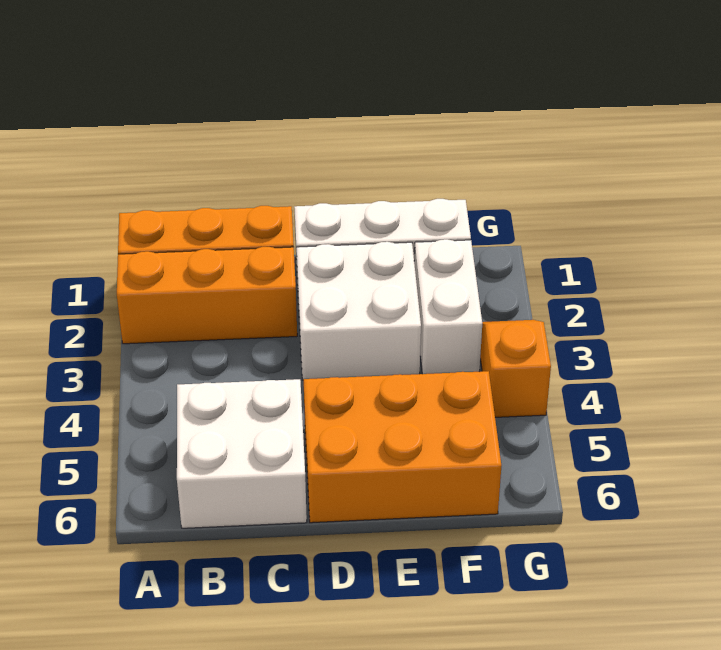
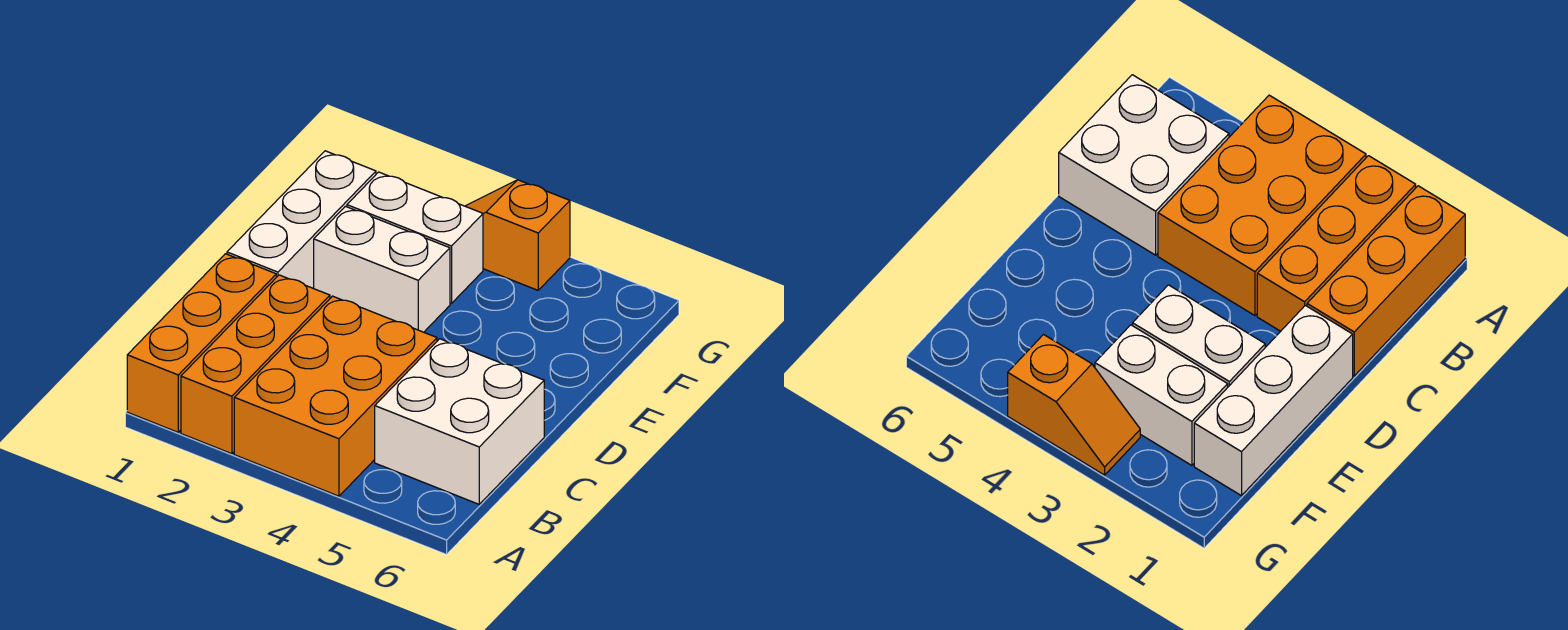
white 2x2 brick [297,242,421,380] -> white 1x2 brick [314,206,450,332]
orange 2x3 brick [303,371,501,523] -> orange 2x3 brick moved to [234,296,437,496]

